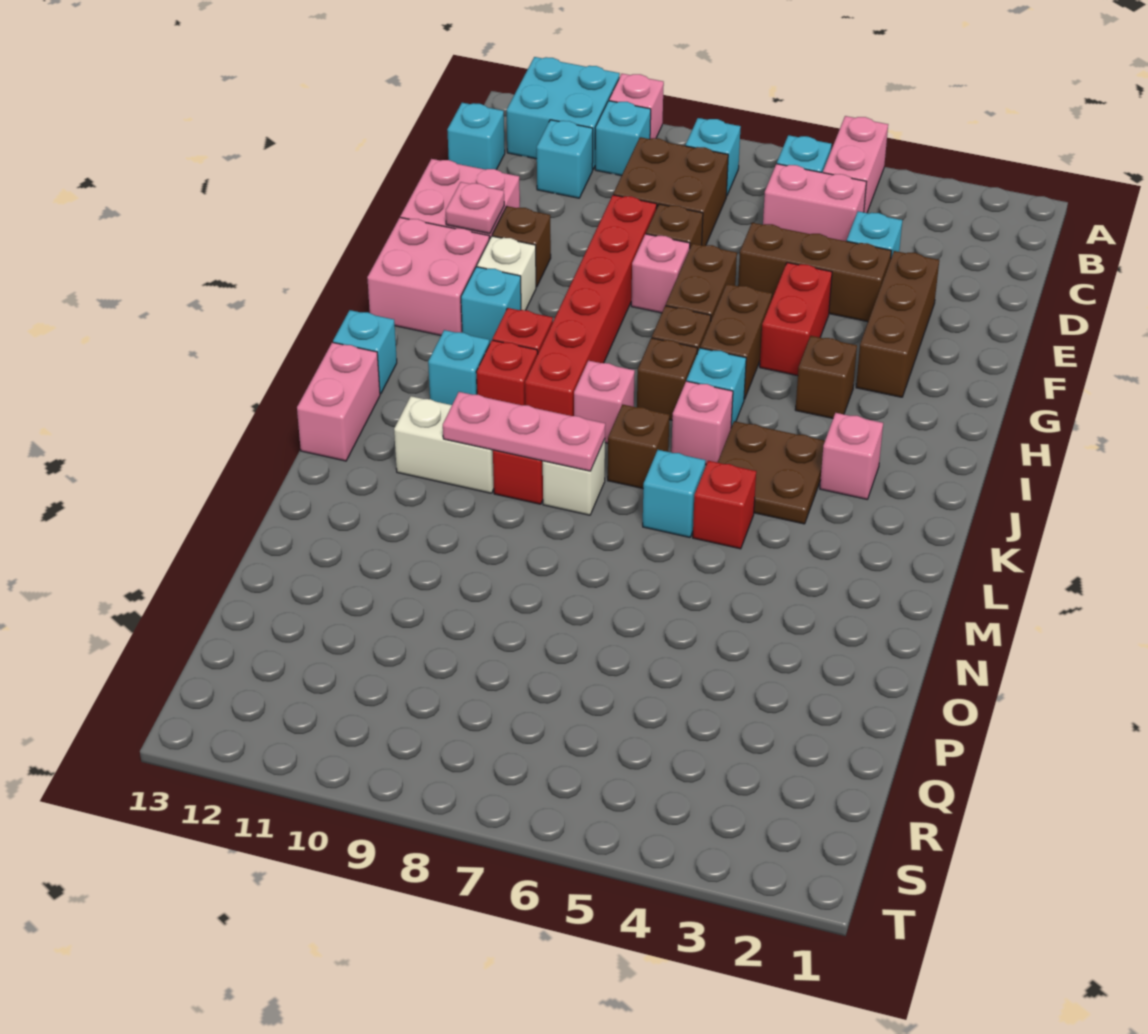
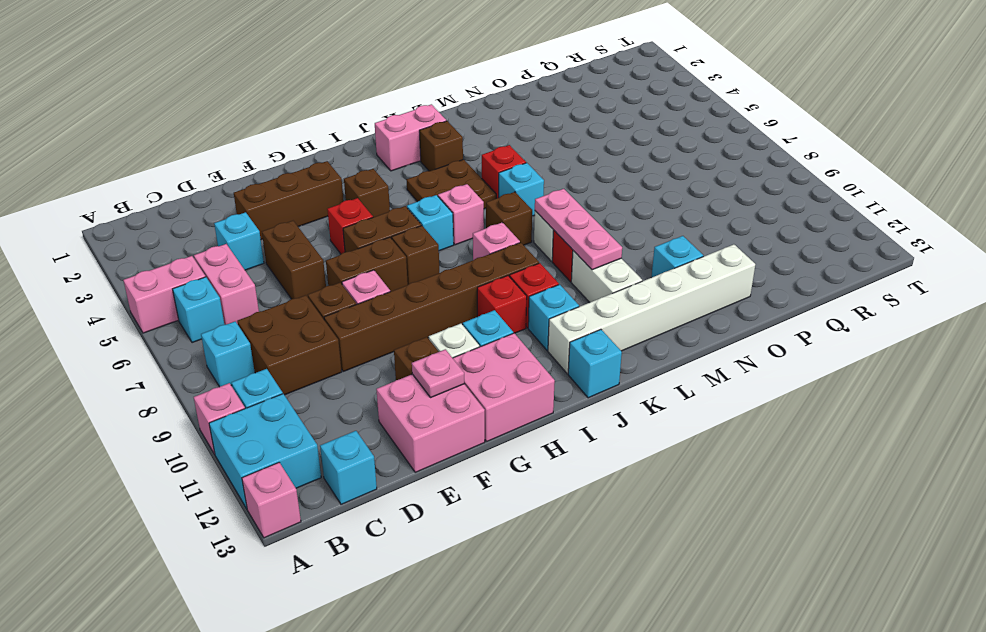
cyan 1x1 brick [537,120,593,198] -> cyan 1x1 brick moved to [652,236,703,277]
brown 1x3 brick [738,223,891,322] -> brown 1x2 brick [262,221,326,299]
red 1x6 brick [525,195,657,416] -> brown 1x6 brick [324,242,539,371]
red 1x2 brick [760,263,832,376] -> red 1x1 brick [327,198,373,254]
brown 1x1 brick [637,338,697,420] -> brown 1x1 brick moved to [419,121,463,171]
pink 1x1 brick [820,413,883,499] -> pink 1x1 brick moved to [242,463,301,538]
none -> white 1x6 brick [548,244,755,374]
pink 1x2 brick [297,342,380,461] -> pink 1x2 brick moved to [375,104,446,171]

